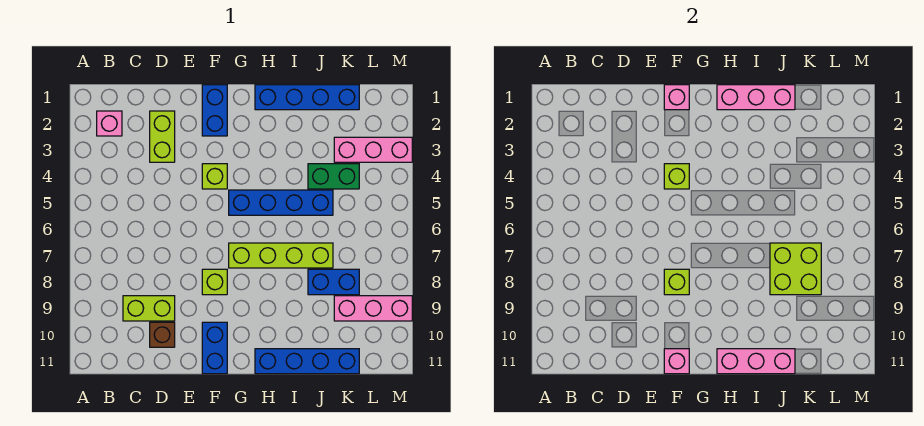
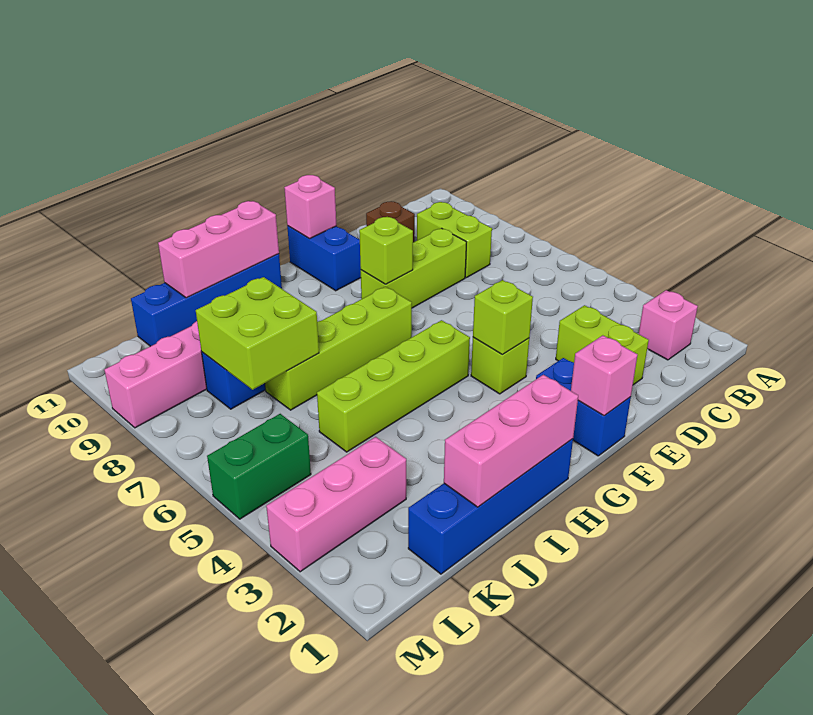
lime 1x2 brick [123,296,175,321] -> lime 1x2 brick turned to [417,202,492,278]
lime 1x1 brick [202,269,227,295] -> lime 1x3 brick [361,228,466,308]
blue 1x4 brick [229,190,333,215] -> lime 1x4 brick [317,320,470,452]
green 1x2 brick [308,164,359,189] -> green 1x2 brick moved to [207,414,311,519]

